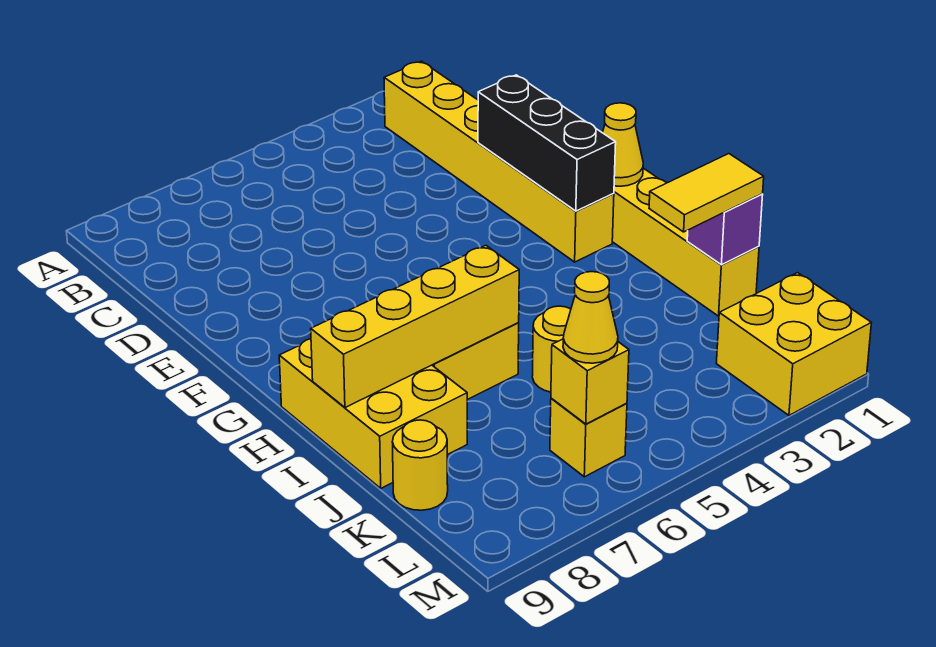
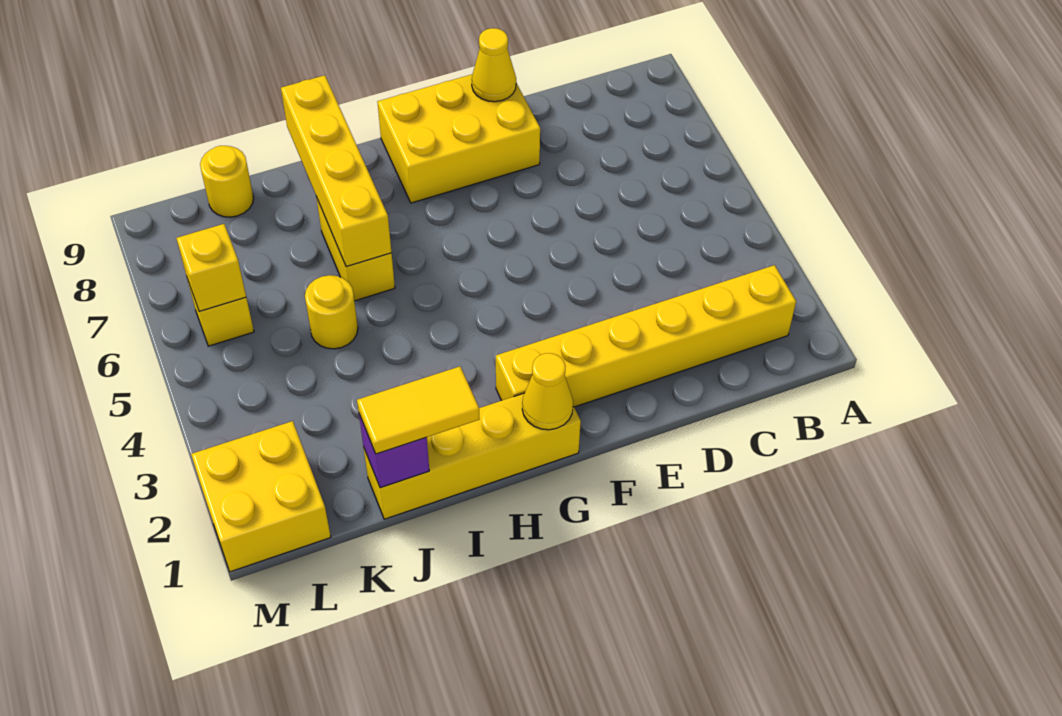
black 1x3 brick [478,75,616,211] -> none
yellow 2x3 brick [279,339,467,488] -> yellow 2x3 brick moved to [377,74,540,203]
yellow 1x2 tile [649,154,764,232] -> yellow 1x2 tile turned to [357,366,479,454]
yellow 1x1 cone [563,272,618,363] -> yellow 1x1 cone moved to [472,28,516,102]

